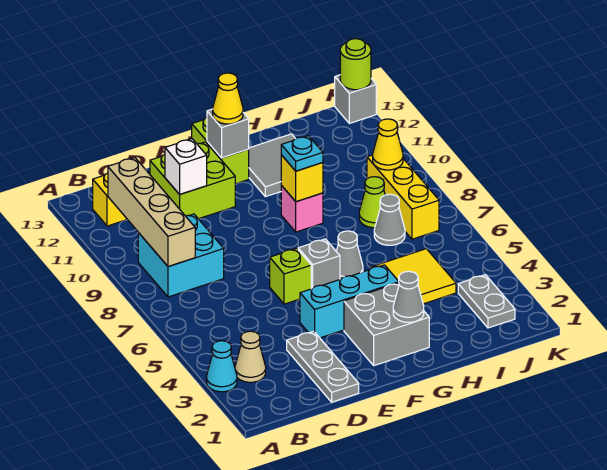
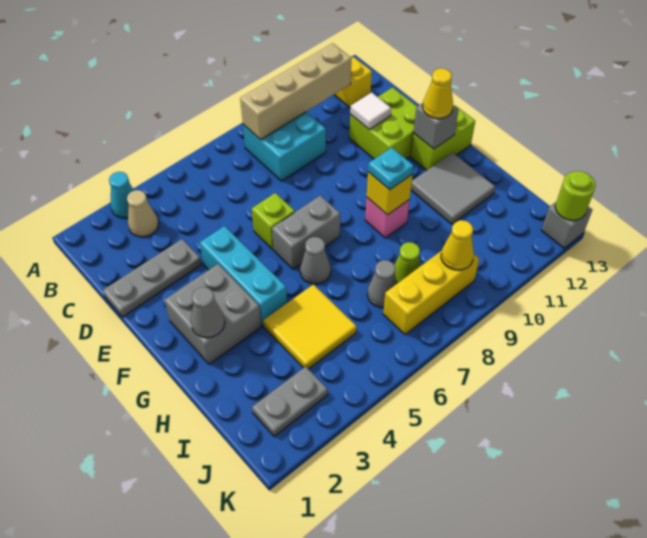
white 1x1 brick [165,139,207,194] -> white 1x1 tile [350,92,391,130]
grey 1x1 brick [298,239,340,289] -> grey 1x2 brick [272,195,340,269]

